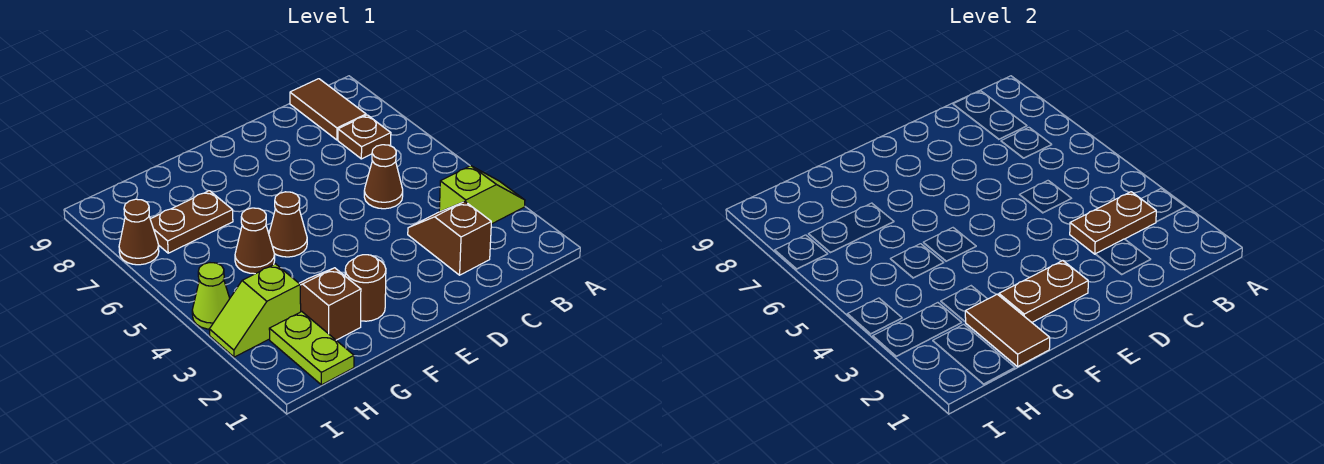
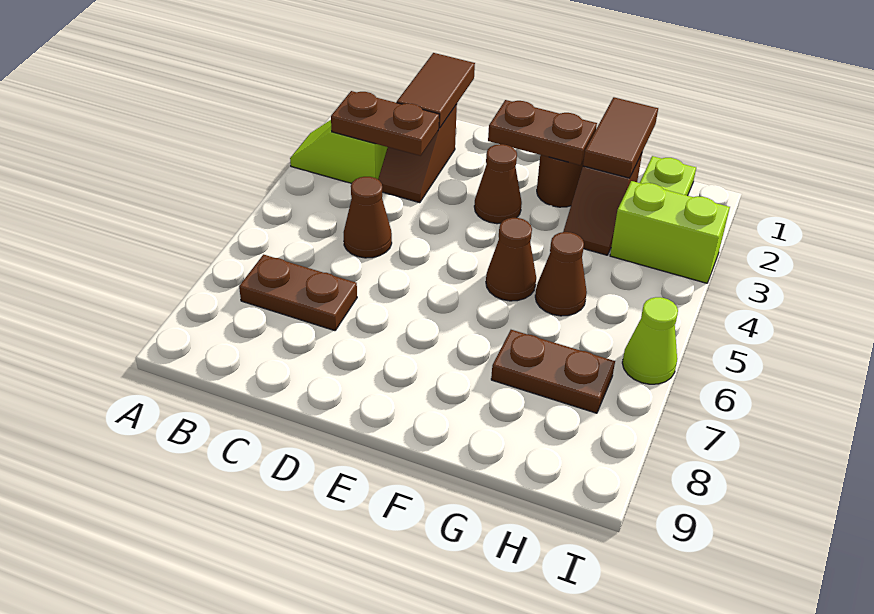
brown 1x1 plate [338,115,391,159] -> brown 1x2 plate [239,255,357,331]
brown 1x2 tile [290,79,366,140] -> brown 1x2 tile moved to [397,53,475,128]
lime 1x2 slope [209,264,301,357] -> lime 1x2 brick [610,181,730,283]
lime 1x1 cone [192,263,230,329] -> lime 1x1 cone moved to [622,297,678,384]
brown 1x1 cone [119,199,159,265] -> brown 1x1 cone moved to [474,144,522,224]

